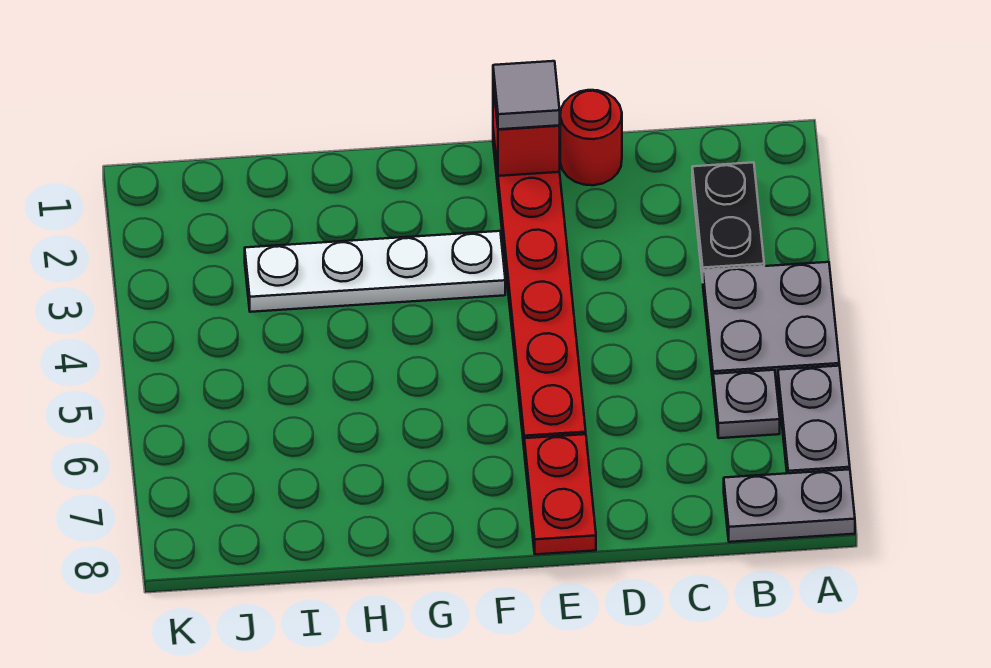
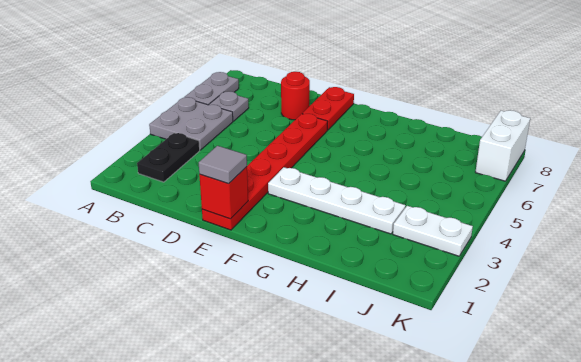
grey 1x2 plate [724,469,855,542] -> none
red 1x1 round brick [560,90,622,185] -> red 1x1 round brick moved to [281,72,310,120]
none -> white 1x2 plate [393,206,473,256]
none -> white 1x2 brick [475,110,530,181]

